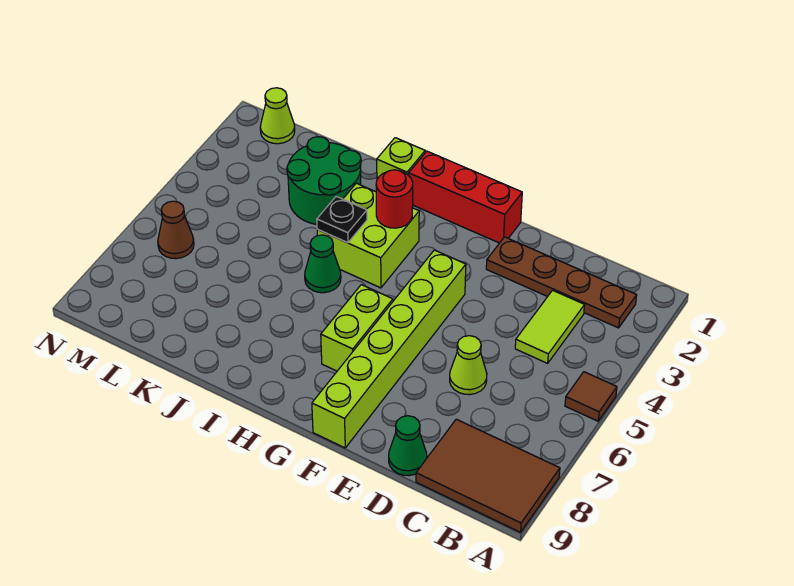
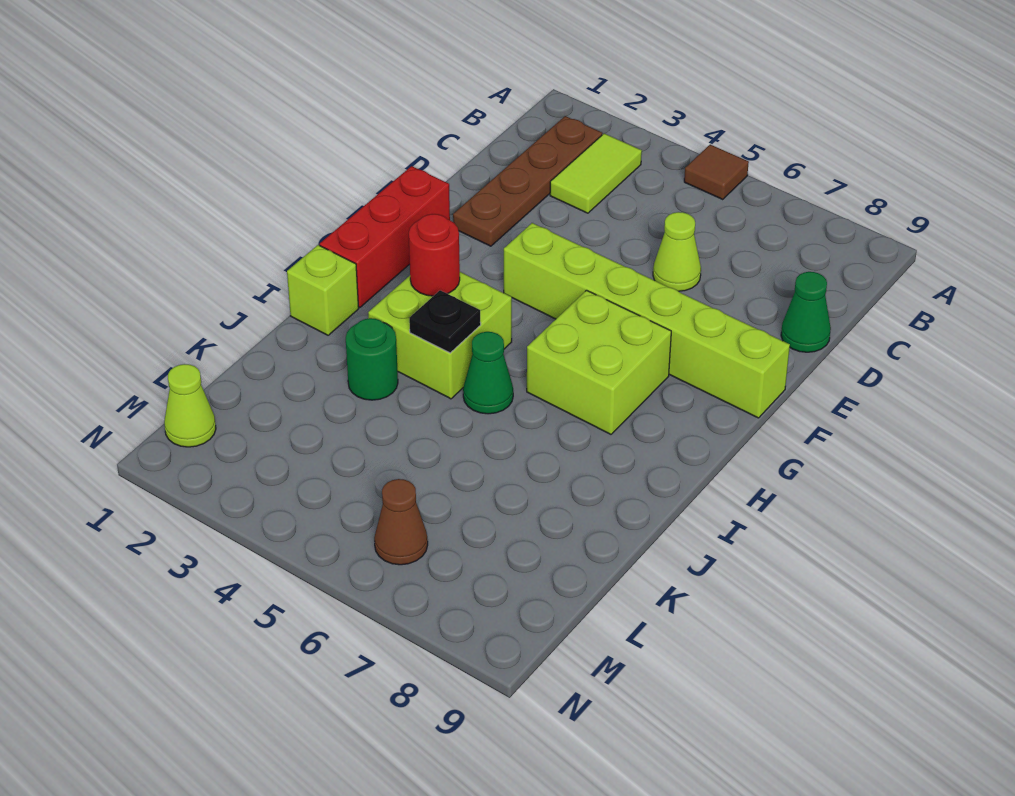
brown 2x3 tile [416,419,560,532] -> none
lime 1x2 tile [515,290,585,363] -> lime 1x2 tile turned to [550,134,642,213]
lime 1x2 brick [321,285,393,371] -> lime 2x2 brick [527,290,671,434]
green 2x2 round brick [287,137,361,225] -> green 1x1 round brick [346,318,398,400]

